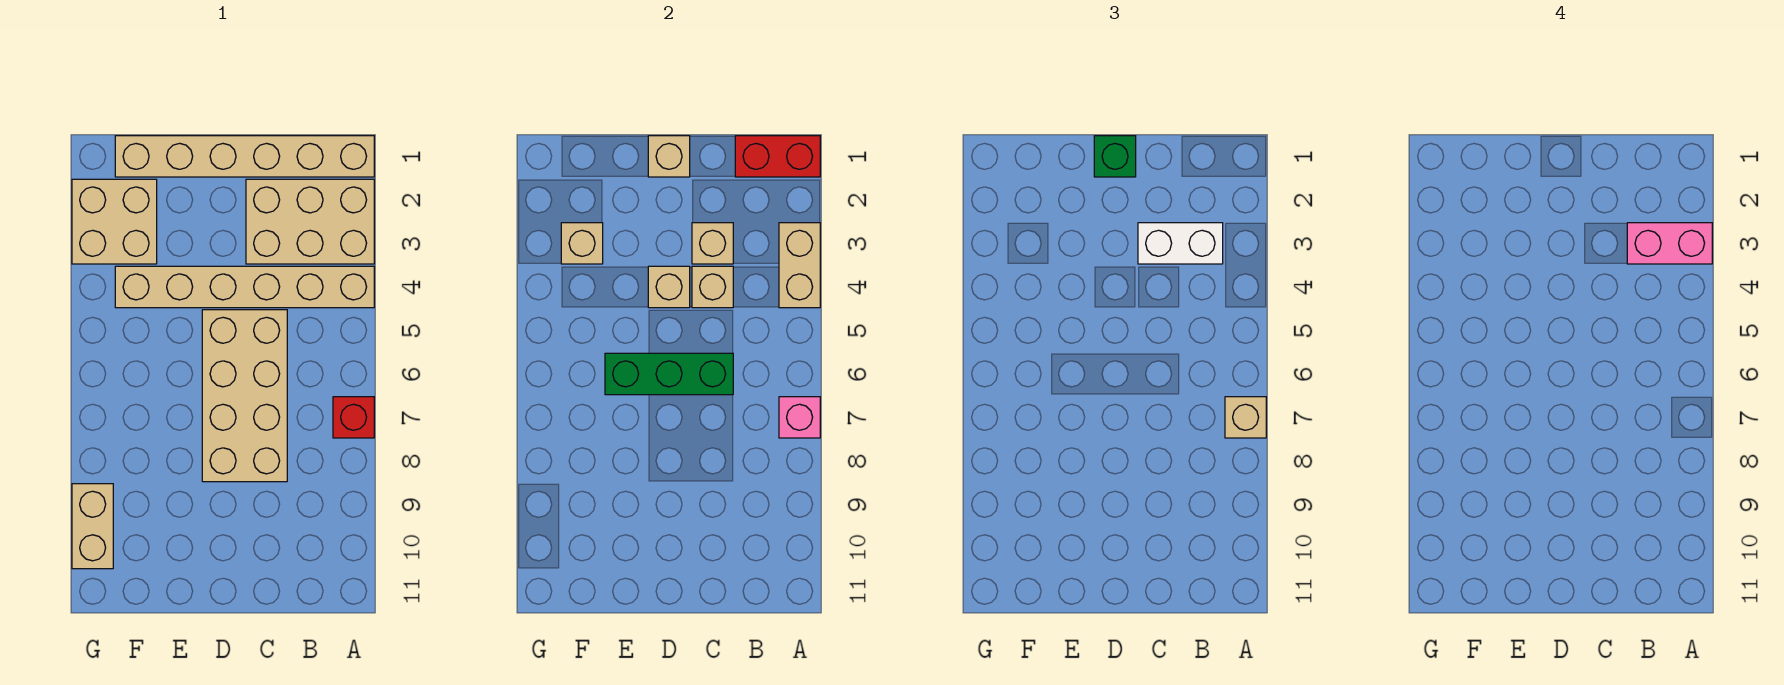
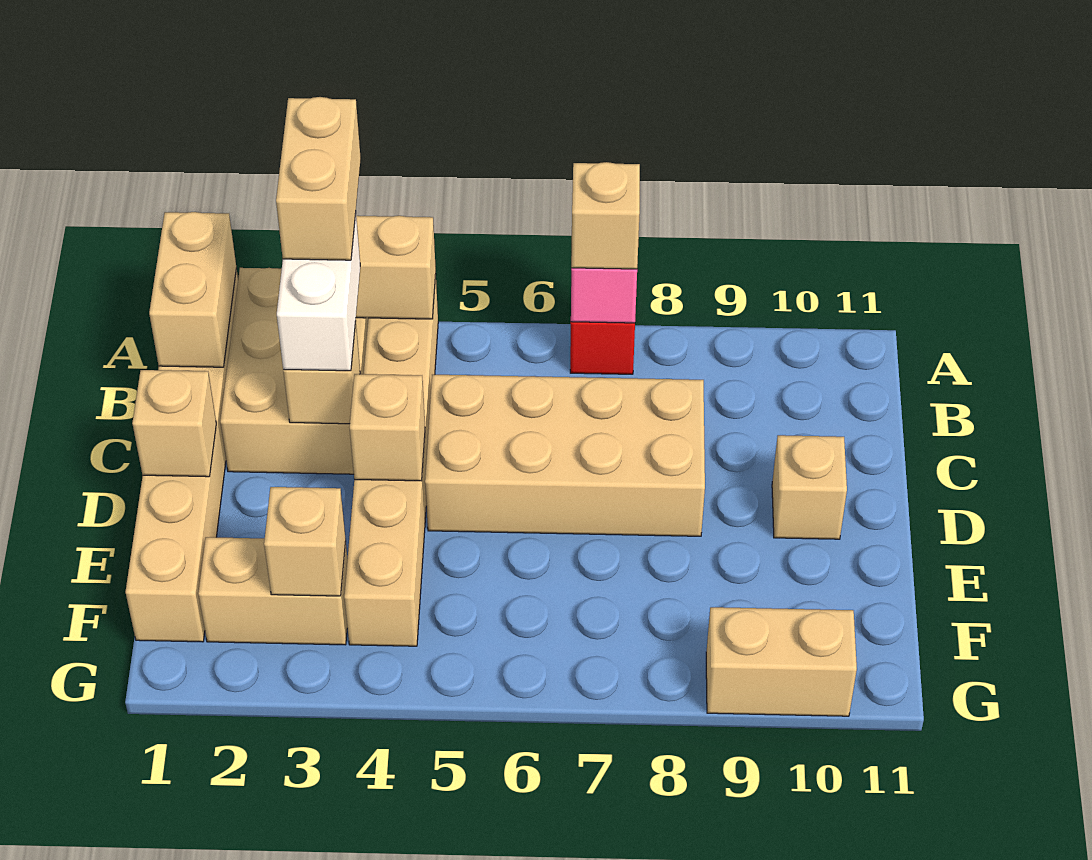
red 1x2 brick [735,136,820,177] -> tan 1x2 brick [149,212,236,367]
pink 1x2 brick [1627,223,1712,264] -> tan 1x2 brick [276,97,361,260]
tan 1x1 brick [692,266,733,308] -> tan 1x1 brick moved to [772,435,847,539]
green 1x3 brick [605,353,733,395] -> none
green 1x1 brick [1094,136,1136,177] -> none
tan 2x2 brick [72,179,157,264] -> tan 1x2 brick [198,537,348,645]

